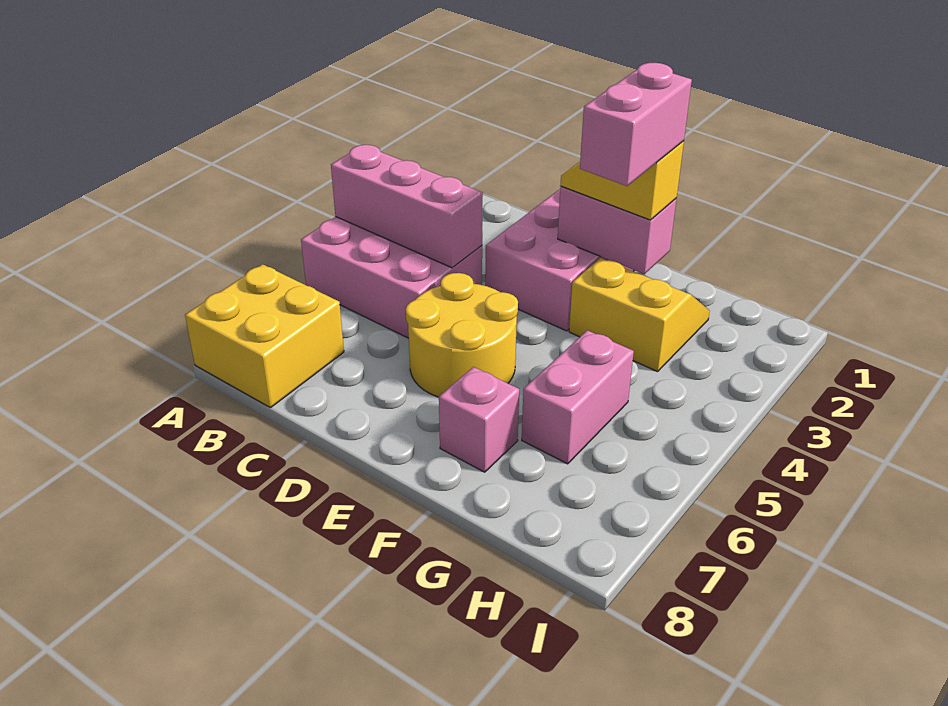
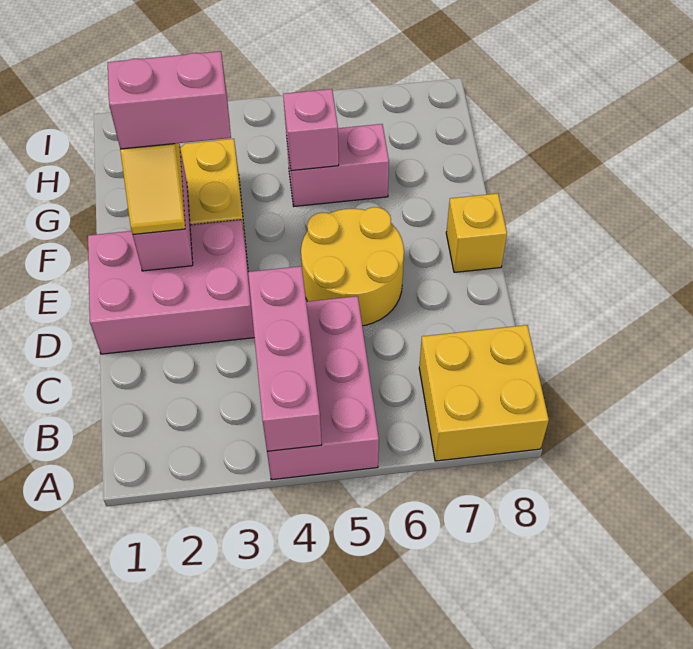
none -> yellow 1x1 brick [446,193,507,272]
pink 1x1 brick [439,367,519,472] -> pink 1x1 brick moved to [283,89,339,171]

